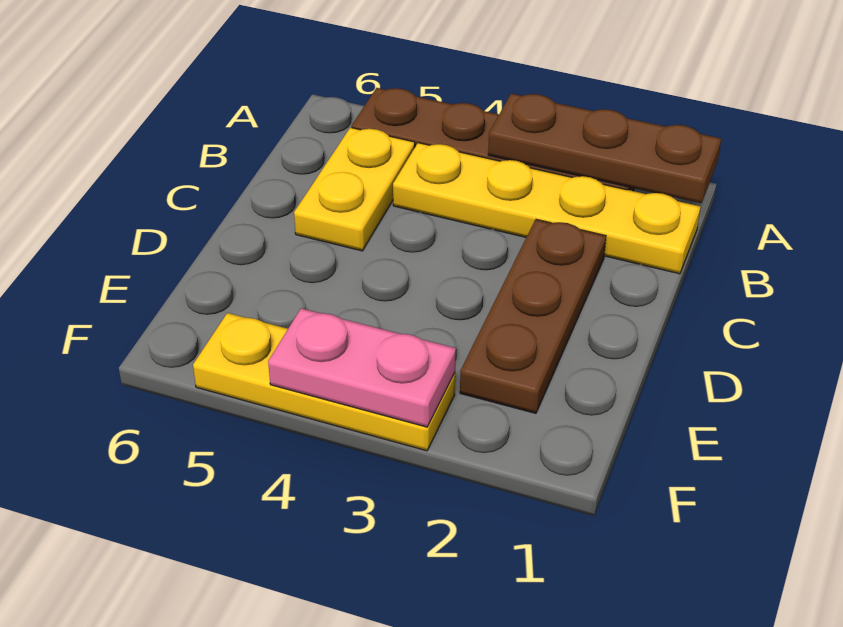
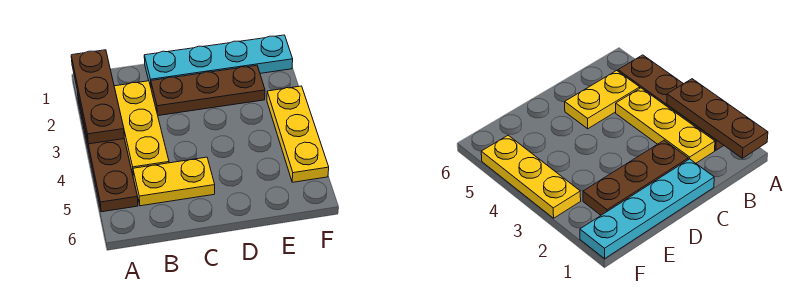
yellow 1x4 plate [393,143,700,274] -> yellow 1x3 plate [114,81,169,174]
none -> cyan 1x4 plate [144,35,293,86]
pink 1x2 plate [268,308,456,427] -> none

